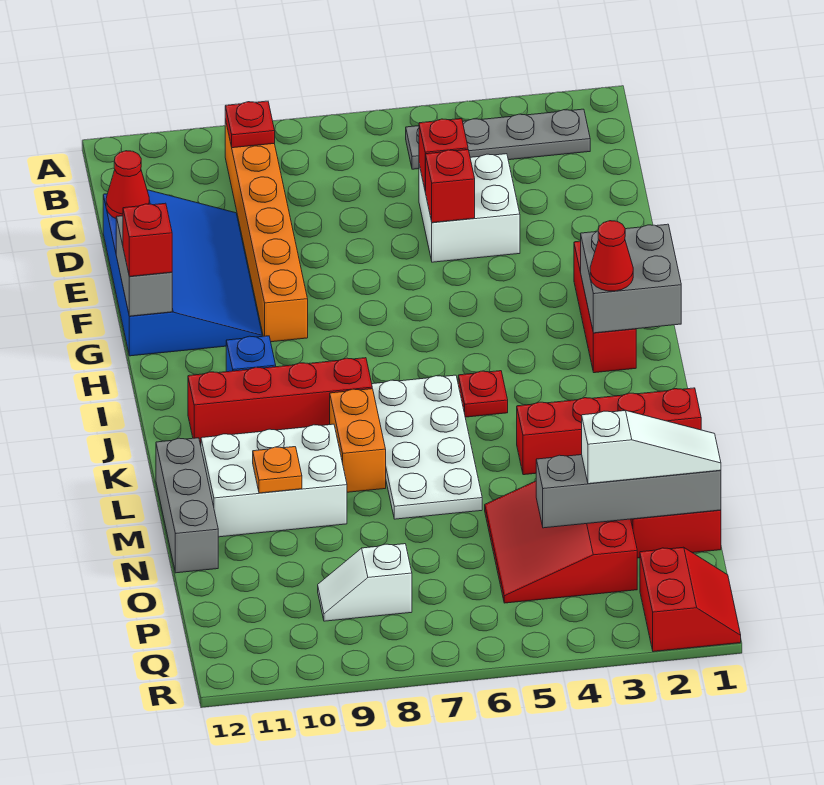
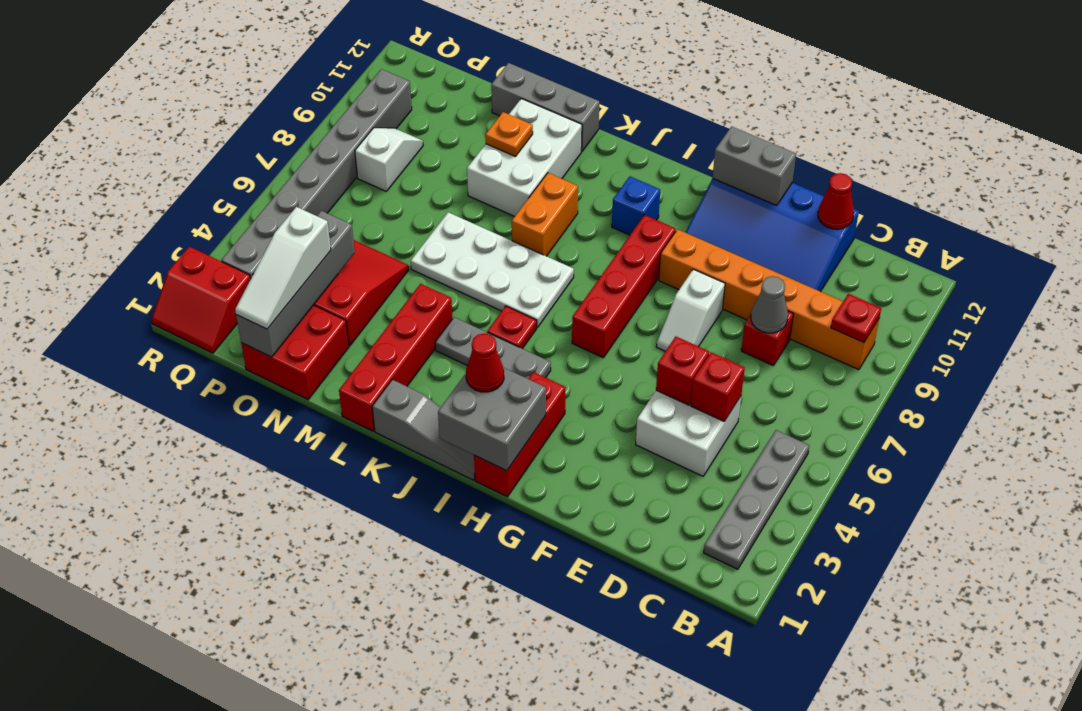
none -> grey 1x1 cone [751,276,788,333]
none -> white 1x2 slope [657,269,725,351]
red 1x3 brick [574,241,636,373] -> red 1x3 brick turned to [474,372,566,497]
red 1x1 brick [123,203,172,276] -> red 1x1 brick moved to [741,311,793,366]
none -> grey 1x3 slope [372,380,475,480]
none -> grey 1x3 plate [435,317,551,379]
red 1x4 brick [188,358,372,444] -> red 1x4 brick moved to [572,215,676,357]
orange 1x2 brick [330,389,386,492] -> orange 1x2 brick turned to [512,173,578,256]
none -> grey 1x8 brick [221,69,412,278]

